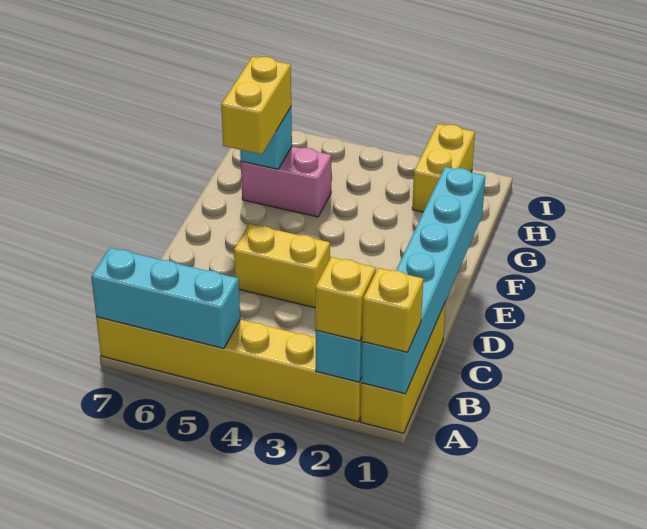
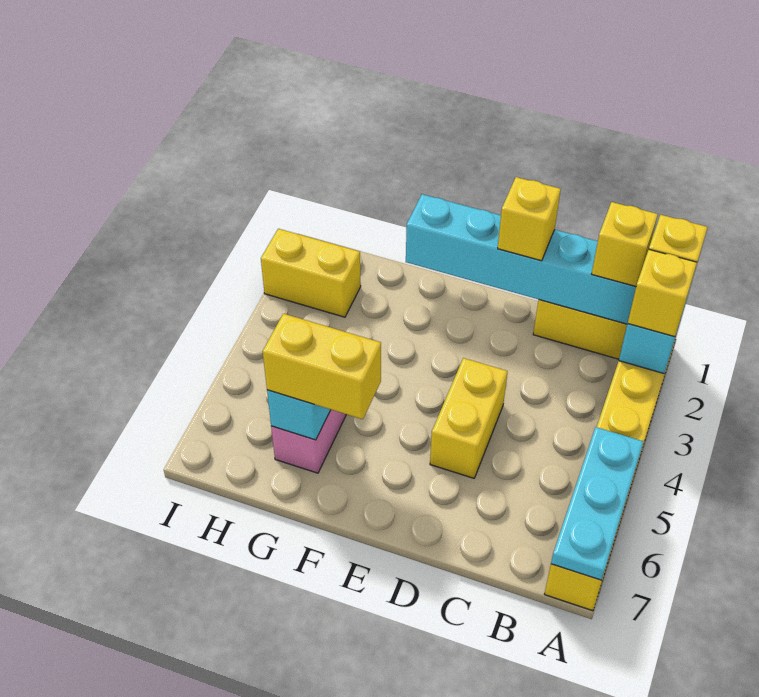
cyan 1x3 brick [91,248,240,349] -> cyan 1x3 plate [551,427,644,580]
none -> yellow 1x1 brick [592,202,658,286]
none -> yellow 1x1 brick [498,177,561,261]

